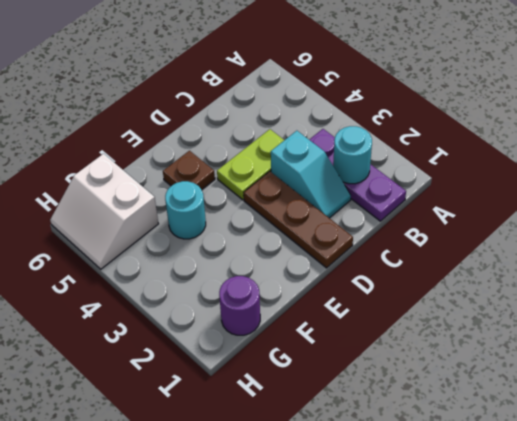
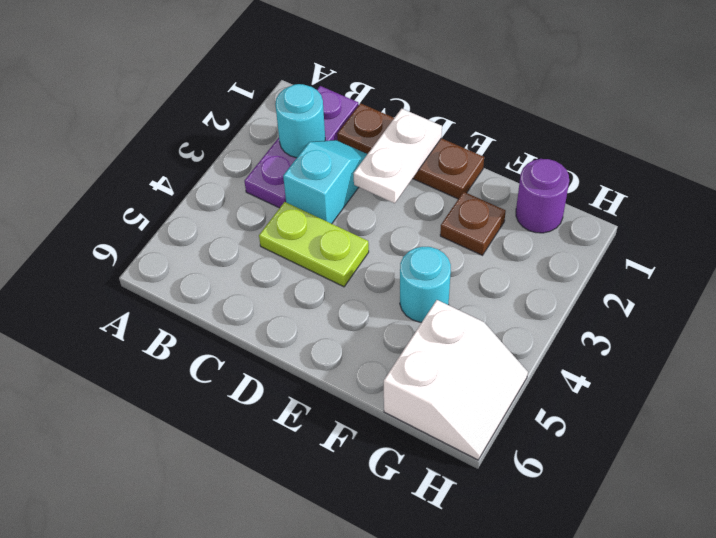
brown 1x3 plate [244,171,353,268] -> brown 1x3 plate turned to [337,103,484,199]
none -> white 1x2 plate [353,109,442,203]
brown 1x1 plate [163,151,215,189] -> brown 1x1 plate moved to [440,192,506,255]

